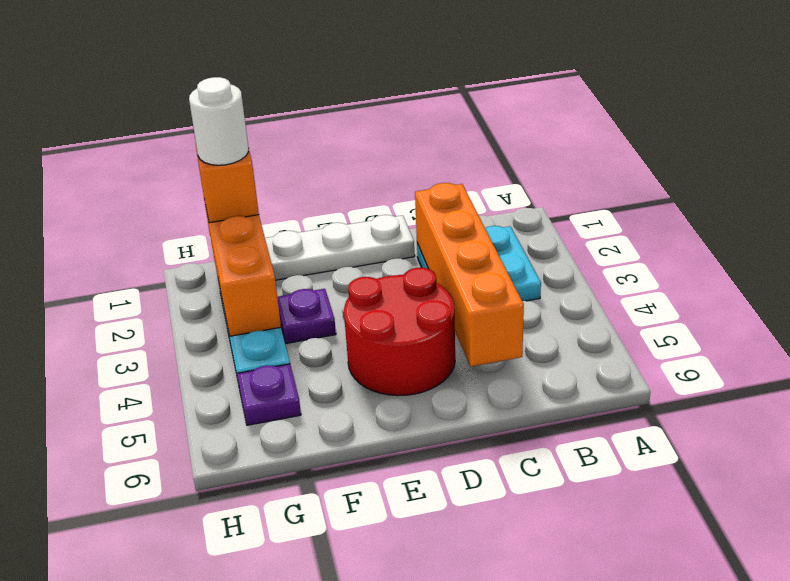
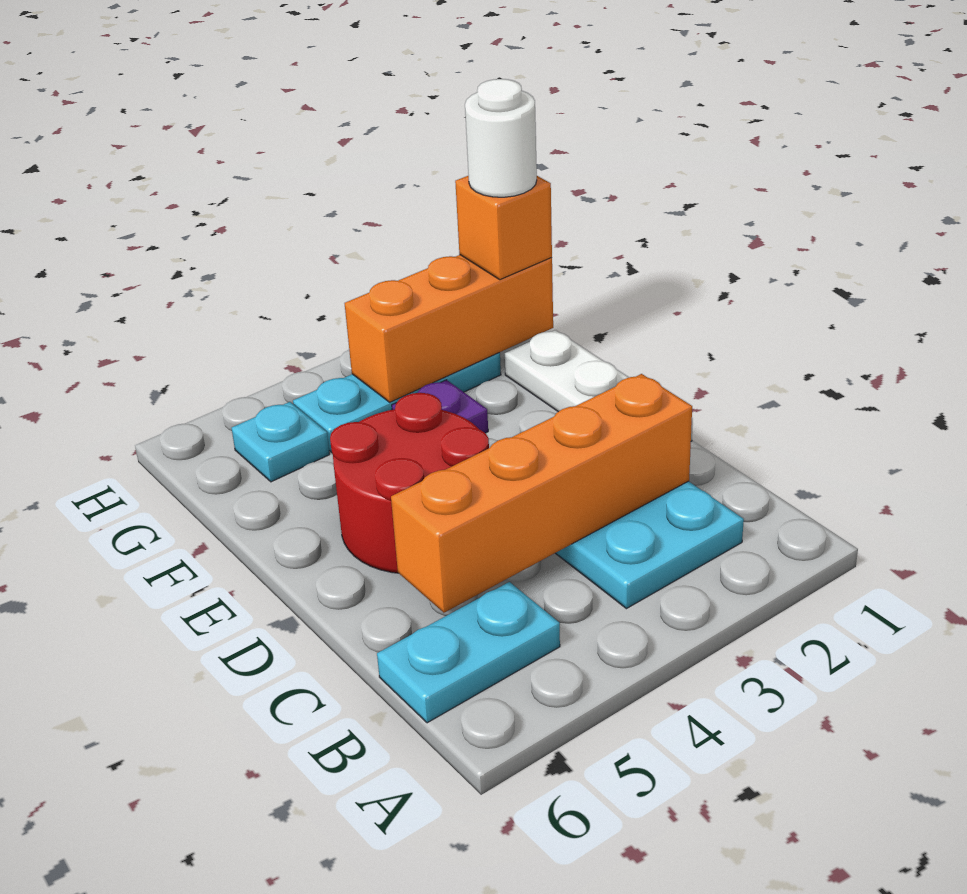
none -> cyan 1x2 plate [377,582,560,723]
purple 1x1 plate [237,364,301,425] -> cyan 1x1 plate [232,402,330,482]

